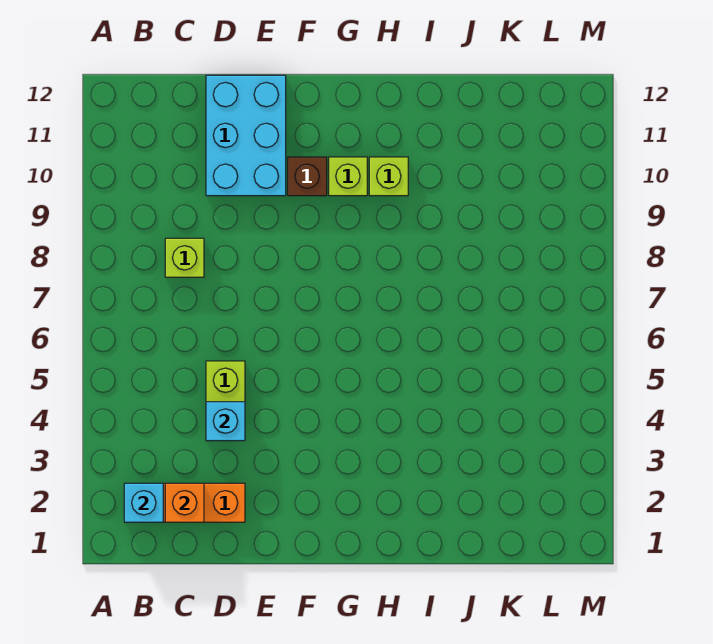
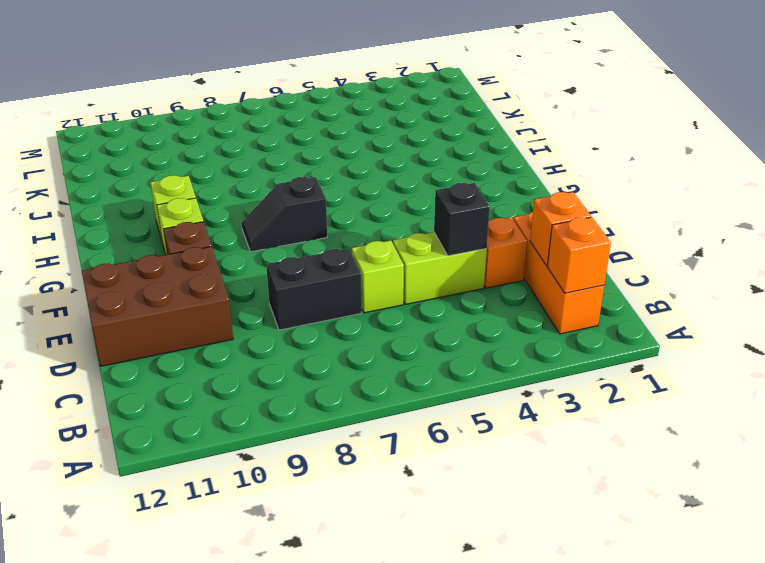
cyan 1x1 brick [124,483,163,522] -> orange 1x1 brick [547,217,611,293]
lime 1x1 brick [165,238,204,277] -> lime 1x1 brick moved to [352,240,404,313]
none -> orange 1x1 brick [484,217,527,288]
cyan 1x1 brick [206,402,245,441] -> black 1x1 brick [434,183,490,256]
none -> black 1x2 brick [266,248,362,330]
cyan 2x3 brick [206,75,286,196] -> brown 2x3 brick [82,247,233,366]
none -> black 1x2 slope [242,177,327,252]

